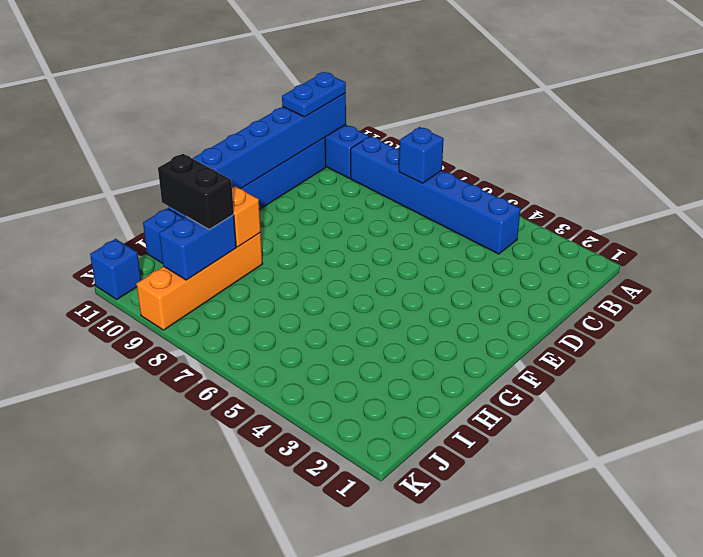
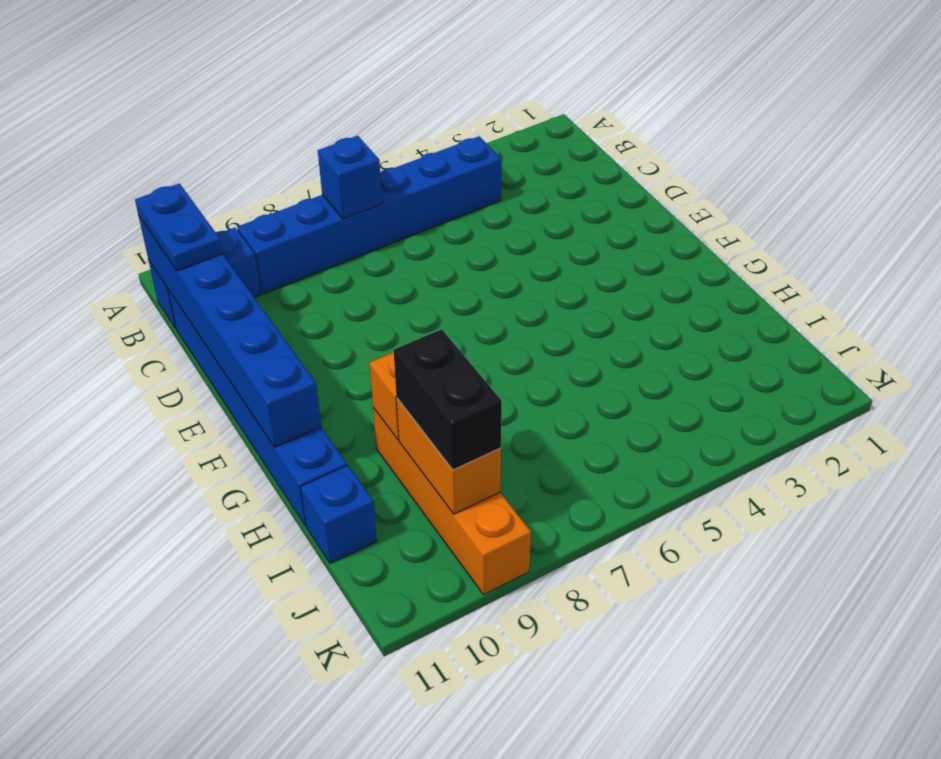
blue 1x2 brick [159,215,236,280] -> orange 1x2 brick [396,398,501,514]
black 1x2 brick [158,154,234,230] -> black 1x2 brick turned to [394,329,502,470]
blue 1x1 brick [90,239,141,299] -> none

